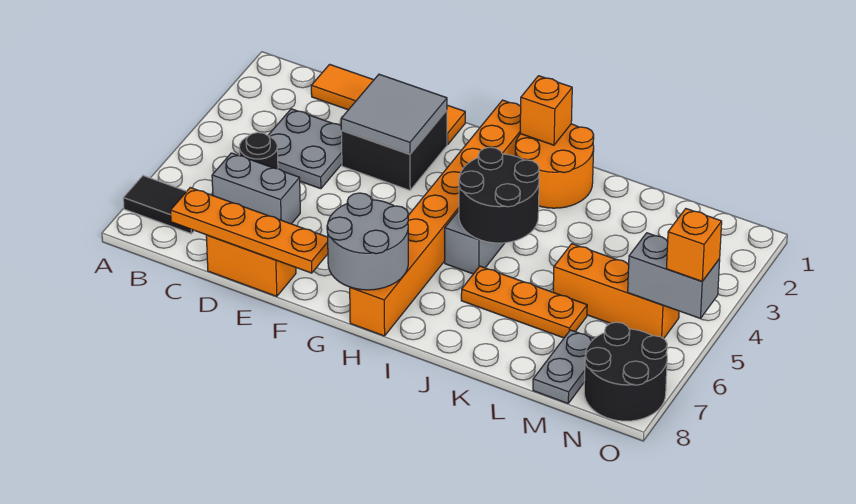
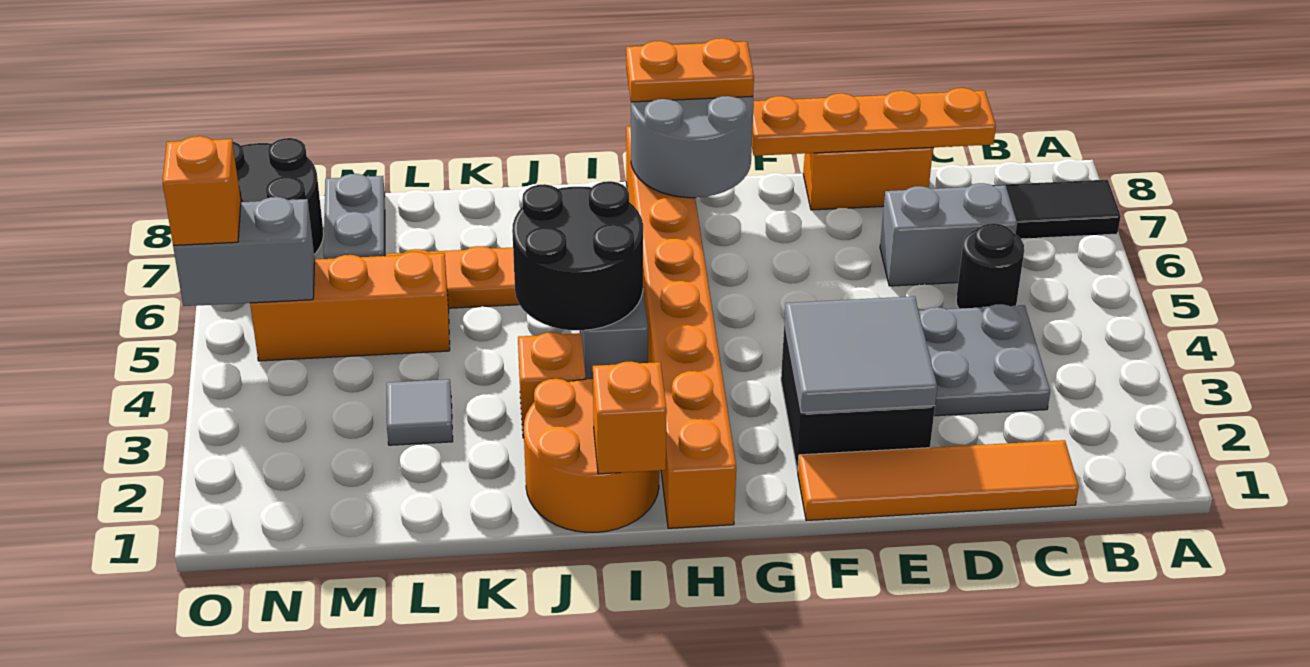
none -> orange 1x2 plate [626,38,754,102]
none -> orange 1x1 brick [518,332,586,438]
none -> grey 1x1 tile [387,379,453,445]

